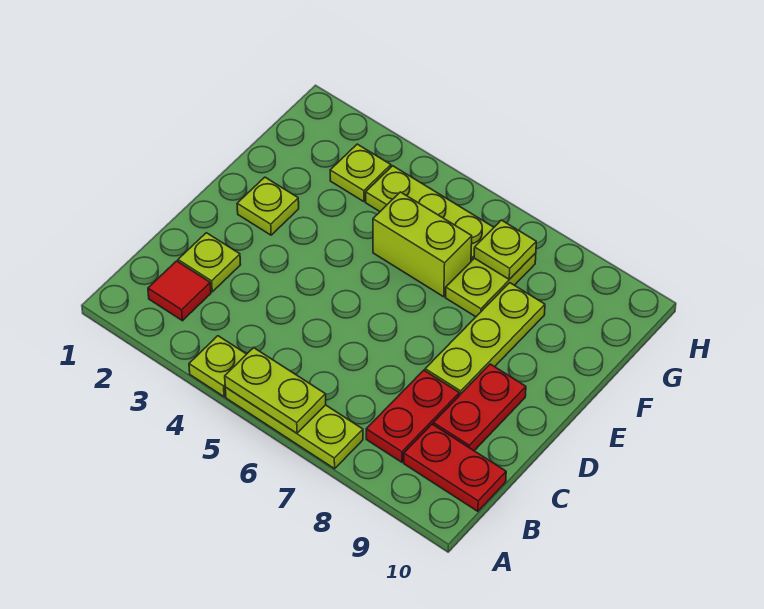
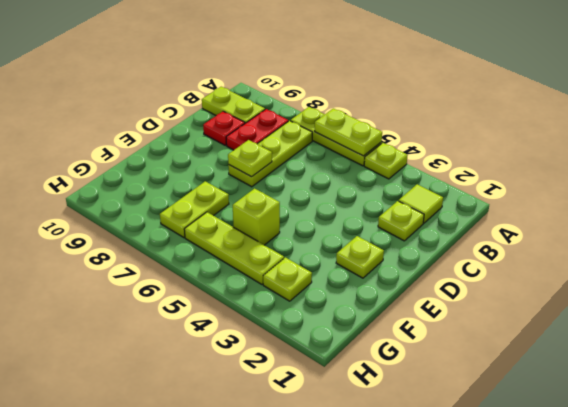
red 1x1 tile [148,261,211,321] -> lime 1x1 tile [399,184,443,223]
red 1x2 plate [404,424,506,511] -> lime 1x2 plate [202,87,265,123]
red 1x2 plate [433,364,526,451] -> red 1x1 plate [203,111,245,145]
lime 1x3 plate [425,283,545,395] -> lime 1x3 plate moved to [228,121,312,187]
lime 1x2 brick [373,192,472,297] -> lime 1x1 brick [233,188,280,245]
lime 1x1 plate [474,220,536,279] -> lime 1x1 plate moved to [228,140,272,177]

